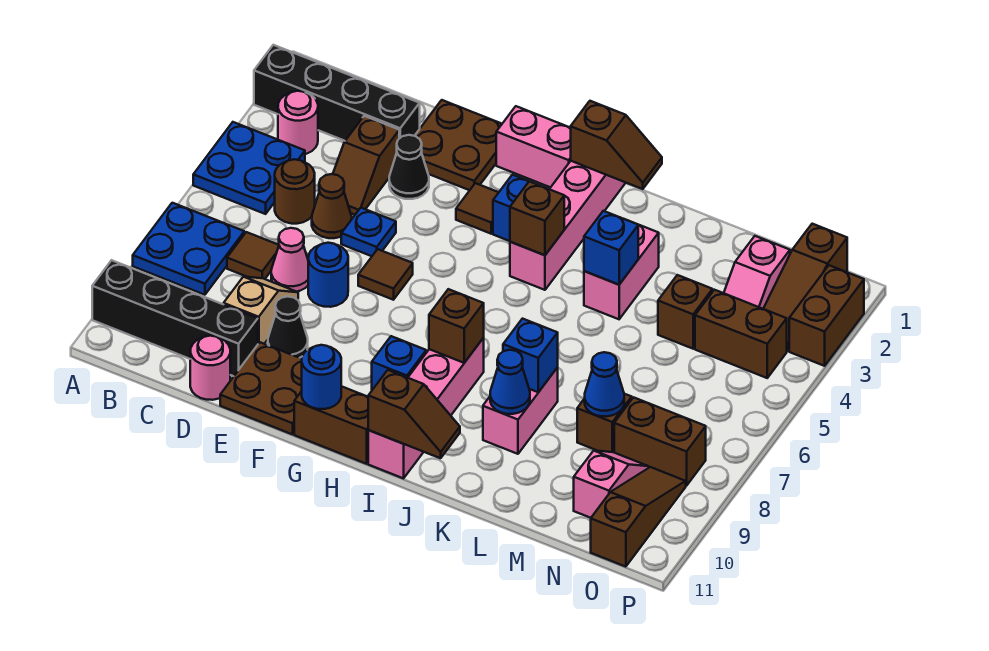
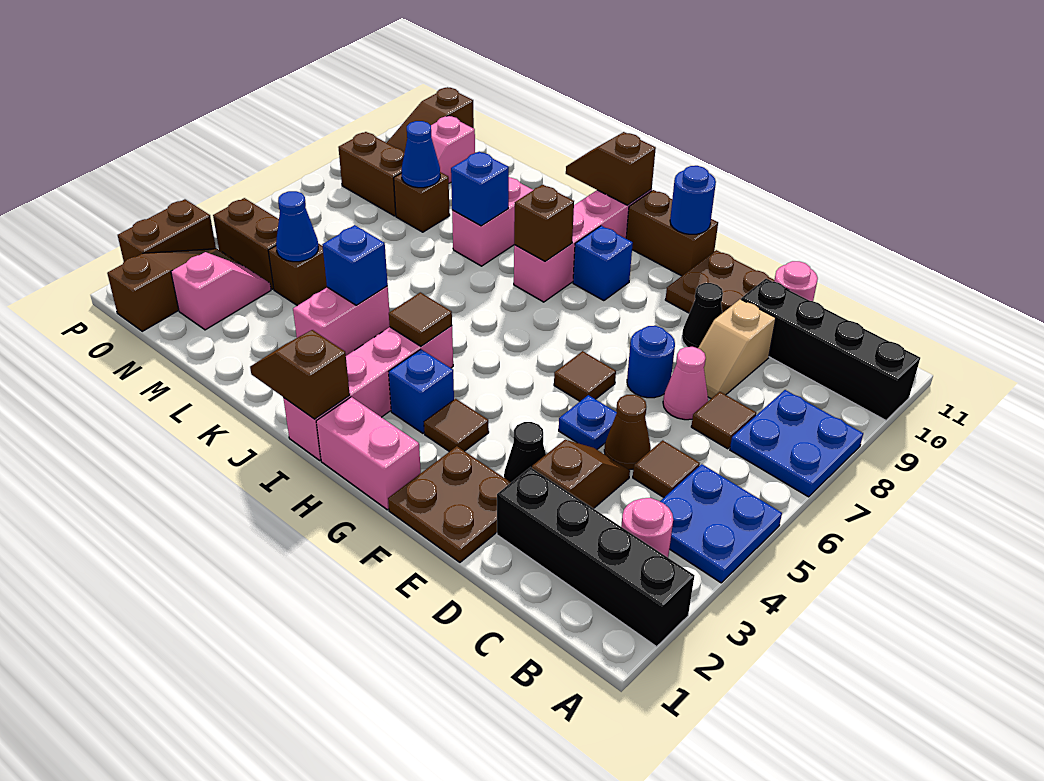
brown 1x1 round brick [275,159,315,224] -> brown 1x1 tile [633,440,700,497]
brown 1x1 brick [510,181,564,255] -> brown 1x1 tile [389,292,452,346]
blue 1x1 cone [490,350,530,414] -> blue 1x1 cone moved to [276,191,318,262]

